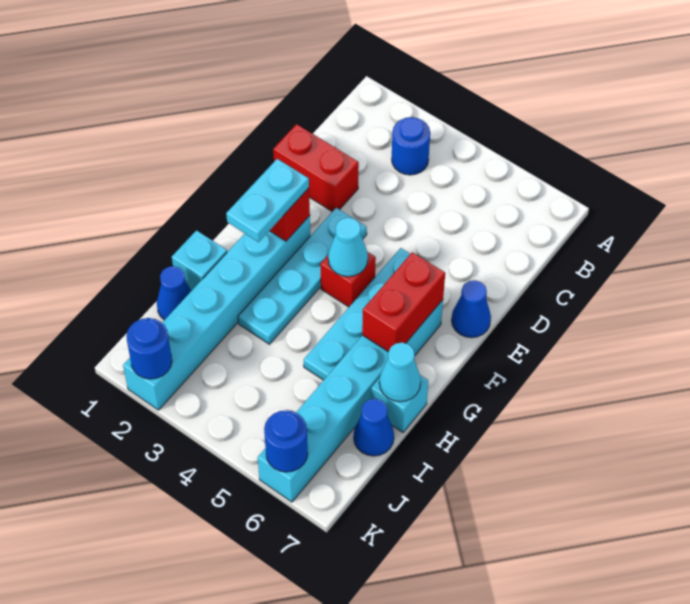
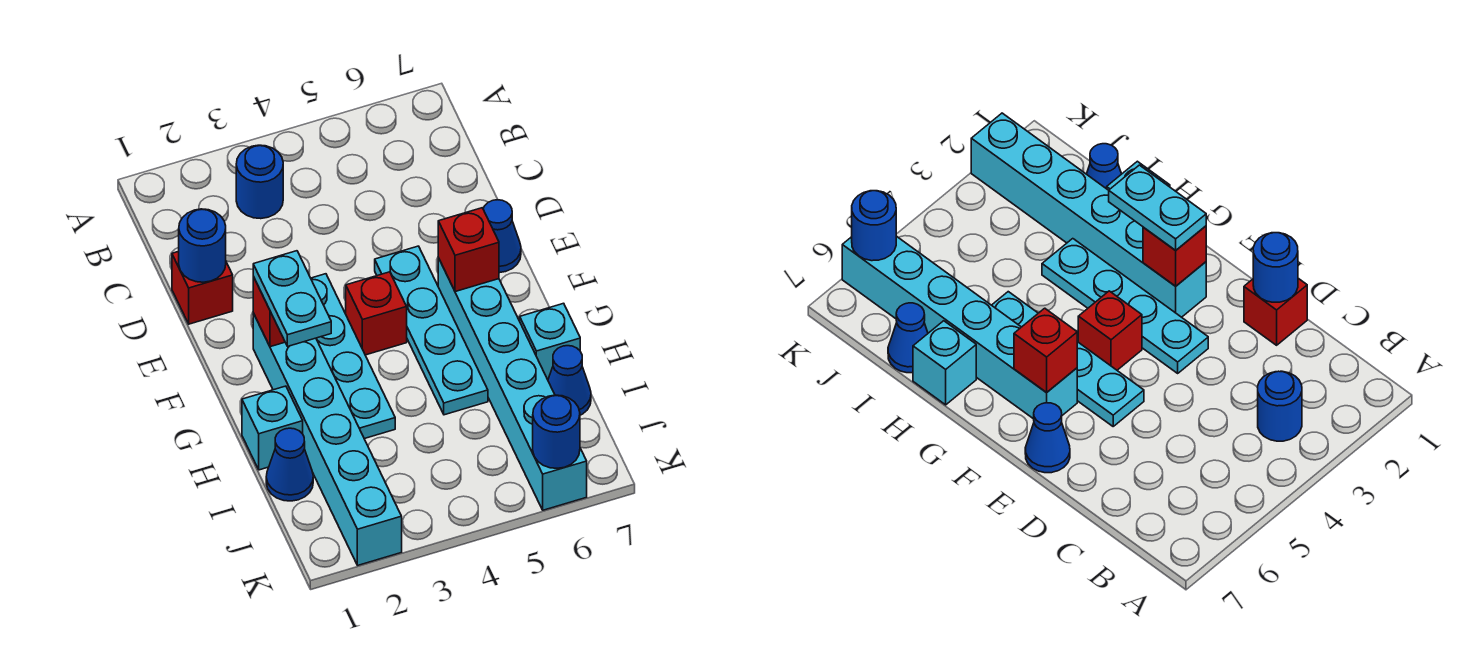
red 1x2 brick [273,124,359,211] -> red 1x1 brick [172,251,233,324]
cyan 1x1 cone [328,218,368,277] -> none
red 1x2 brick [362,252,445,352] -> red 1x1 brick [438,208,499,292]
cyan 1x1 cone [379,343,421,402] -> none
blue 1x1 round brick [126,318,172,379] -> blue 1x1 round brick moved to [179,209,226,282]

